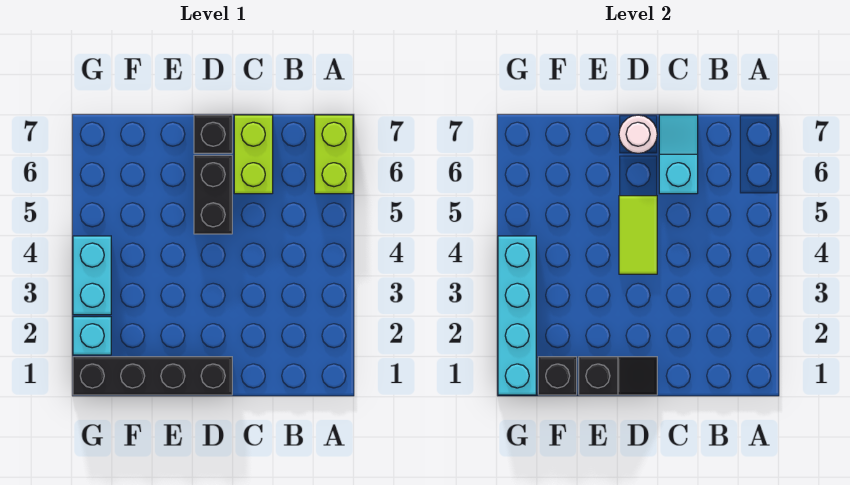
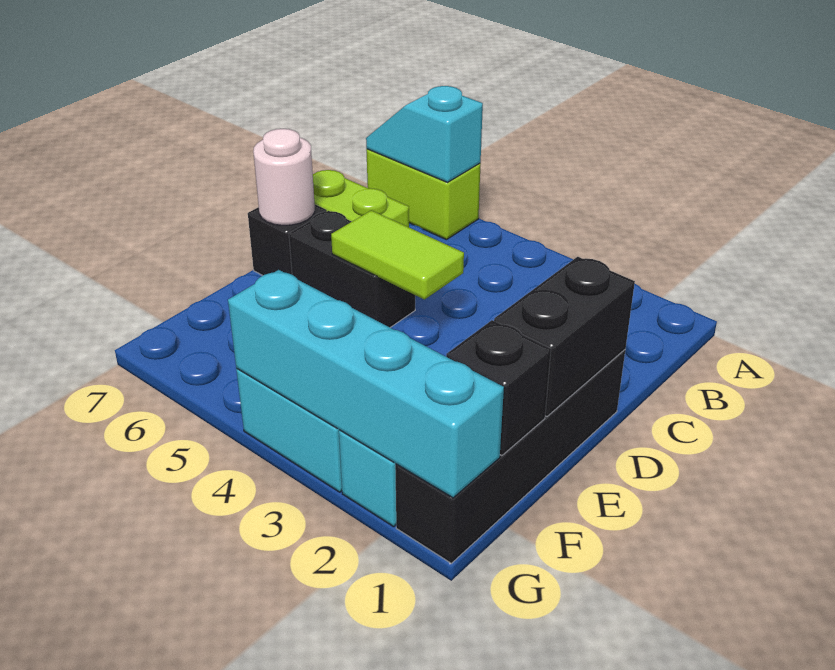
cyan 1x2 slope [659,115,698,194] -> cyan 1x2 slope moved to [366,86,483,182]
black 1x2 slope [579,357,657,395] -> black 1x2 brick [494,257,635,417]

